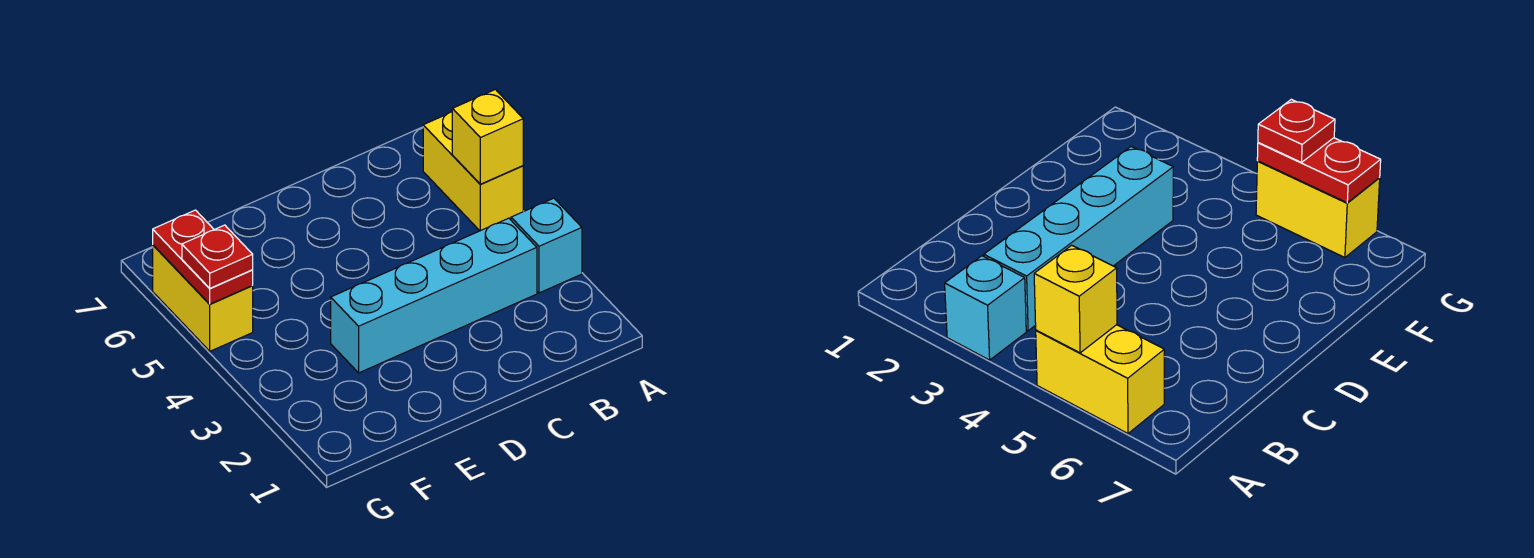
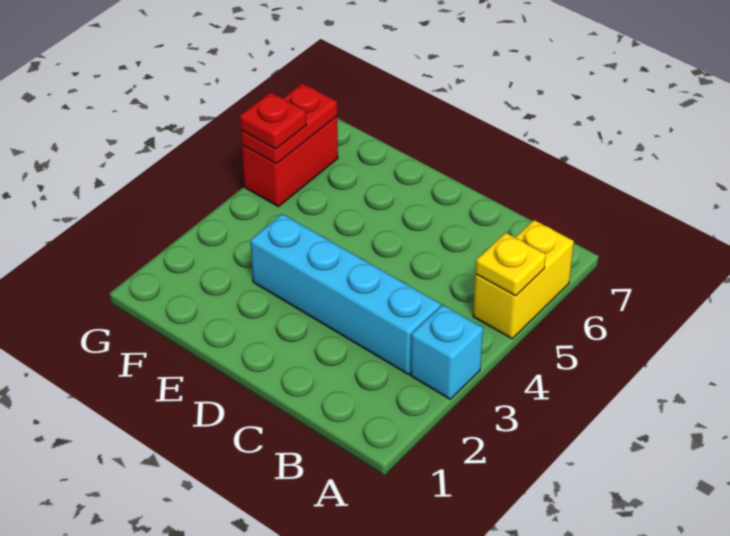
yellow 1x1 brick [452,89,523,184] -> yellow 1x1 plate [475,233,546,296]
yellow 1x2 brick [153,245,253,351] -> red 1x2 brick [242,116,338,207]

